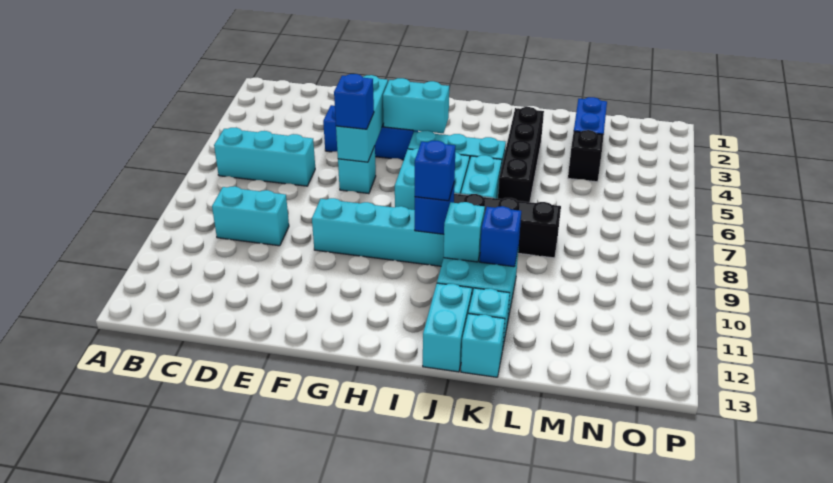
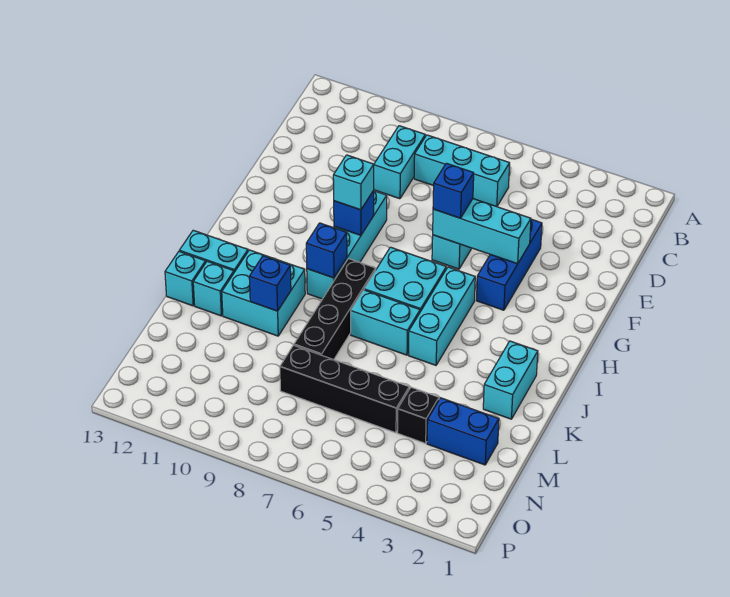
cyan 1x3 brick [214,128,315,186] -> cyan 1x3 brick turned to [414,135,510,207]
cyan 1x2 brick [383,78,449,133] -> cyan 1x2 brick moved to [483,341,538,419]
blue 1x1 brick [415,141,455,201] -> blue 1x1 brick moved to [334,191,374,235]
cyan 1x1 brick [444,202,485,262] -> cyan 1x1 brick moved to [333,155,374,210]
black 1x4 brick [498,107,544,202] -> black 1x4 brick moved to [280,345,409,433]

